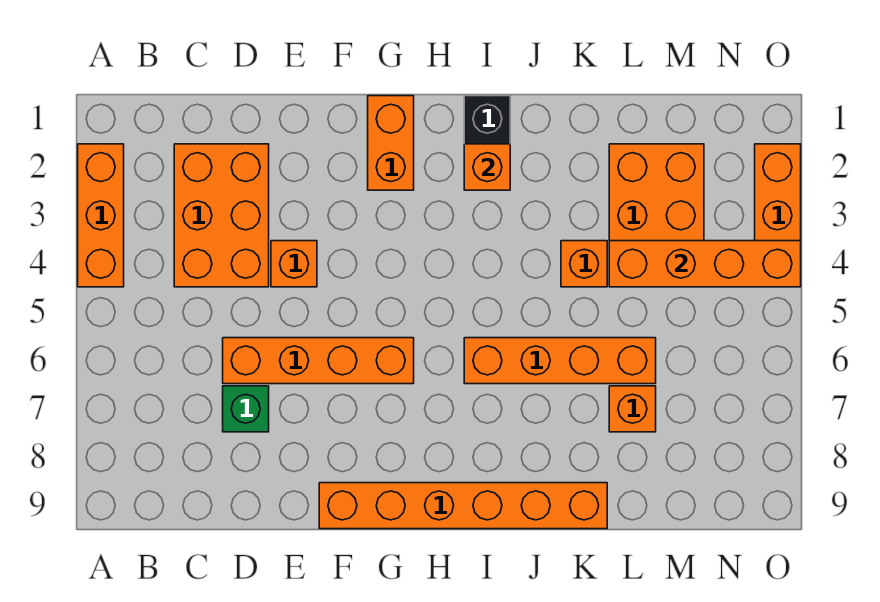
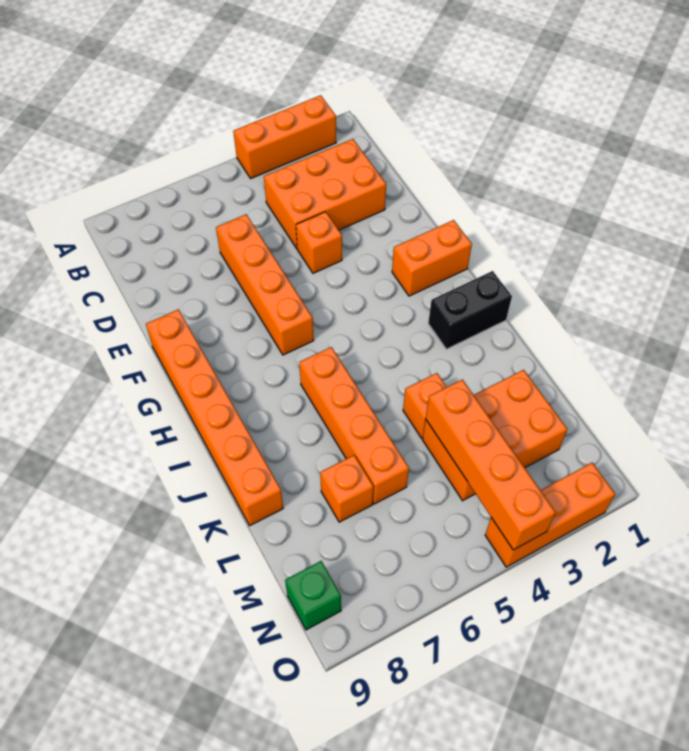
green 1x1 brick [223,386,269,432] -> green 1x1 brick moved to [285,561,341,630]
orange 1x1 brick [464,144,510,190] -> none

